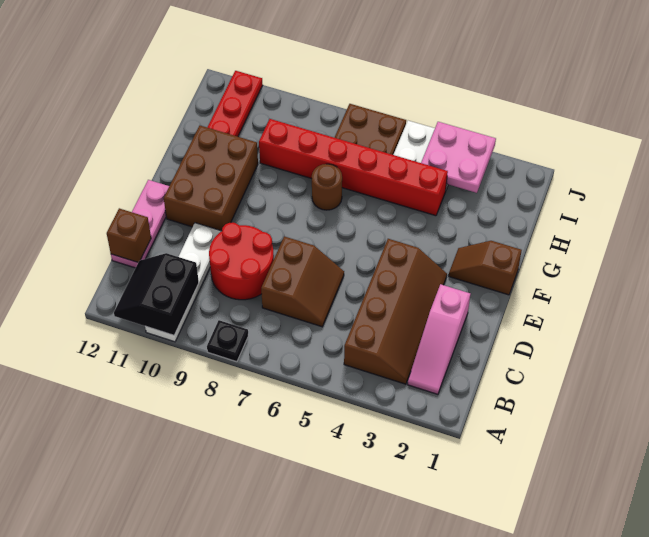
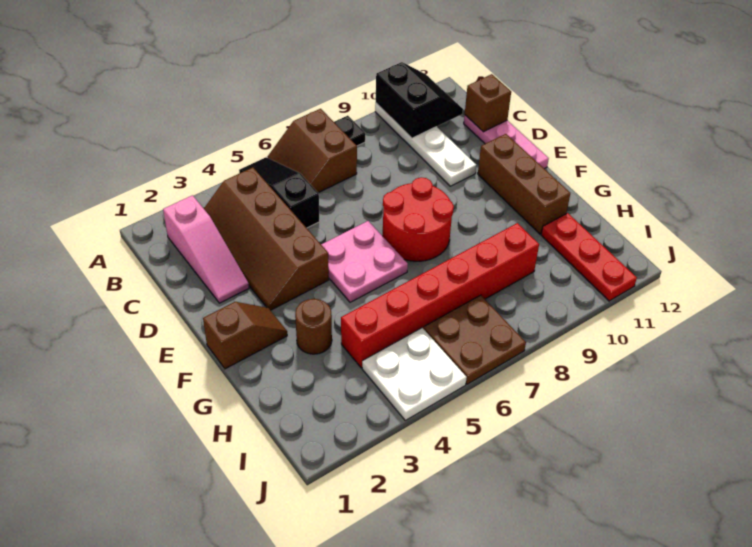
none -> black 1x3 slope [239,157,320,228]
pink 1x3 slope [407,284,470,394] -> pink 1x3 slope turned to [163,195,249,303]
brown 2x2 slope [261,236,344,327] -> brown 2x2 slope moved to [267,109,357,193]
red 2x2 round brick [209,223,274,300] -> red 2x2 round brick moved to [383,177,454,261]
brown 2x3 brick [164,126,258,231] -> brown 1x3 brick [478,134,570,234]
brown 1x1 round brick [312,164,342,210] -> brown 1x1 round brick moved to [295,299,332,354]
pink 2x2 plate [421,122,496,193] -> pink 2x2 plate moved to [321,221,408,302]

